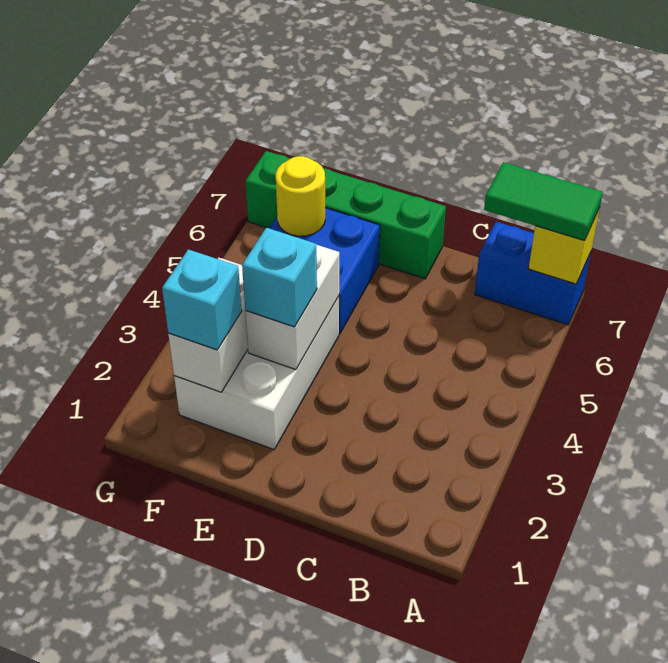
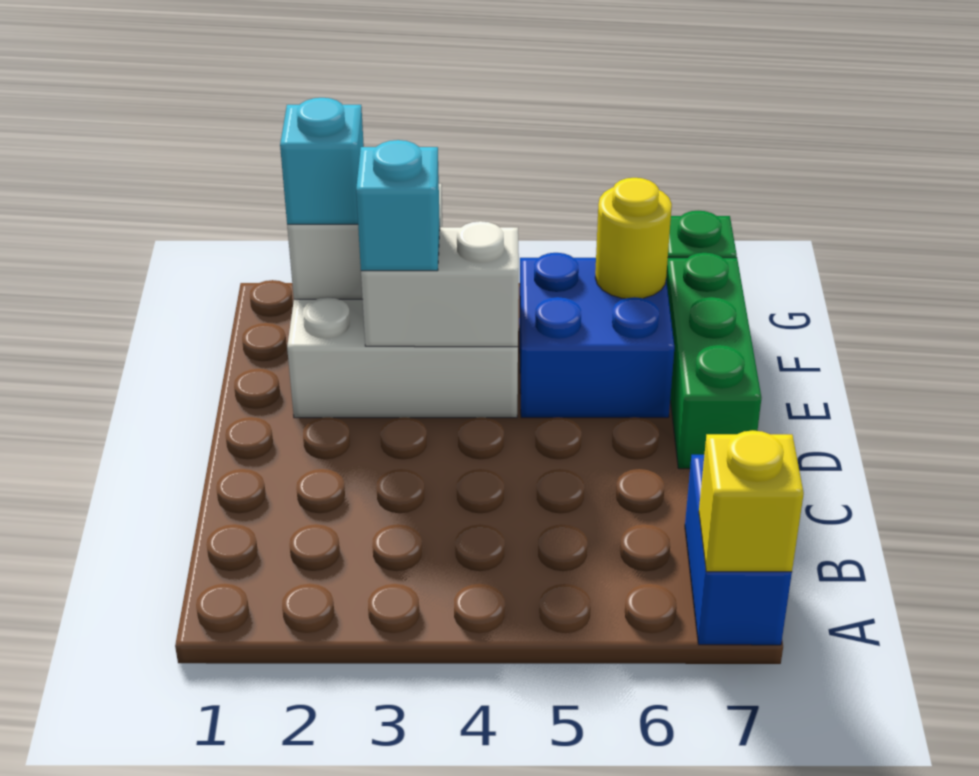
green 1x2 tile [484,162,603,241] -> none

